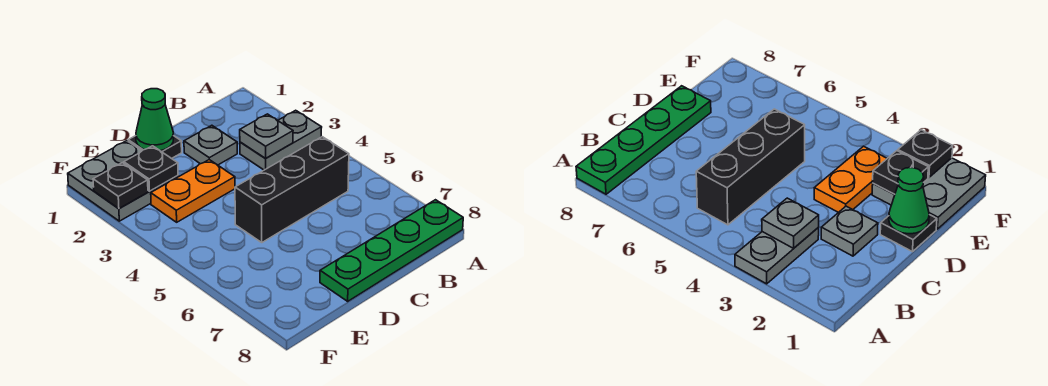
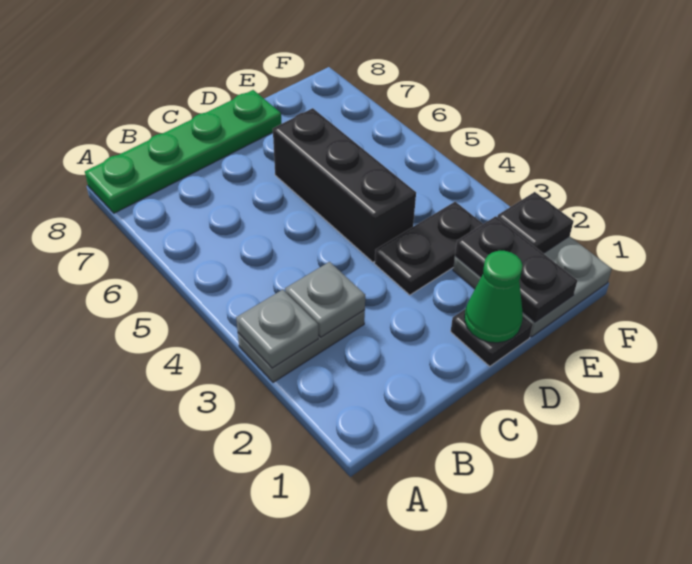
black 1x3 brick [235,137,349,242] -> black 1x3 brick turned to [273,108,416,262]
grey 1x1 plate [184,125,237,165] -> grey 1x1 plate moved to [236,290,318,368]
orange 1x2 plate [151,160,235,222] -> black 1x2 plate [375,202,483,295]
black 1x1 plate [124,146,178,191] -> black 1x2 plate [455,216,577,322]

